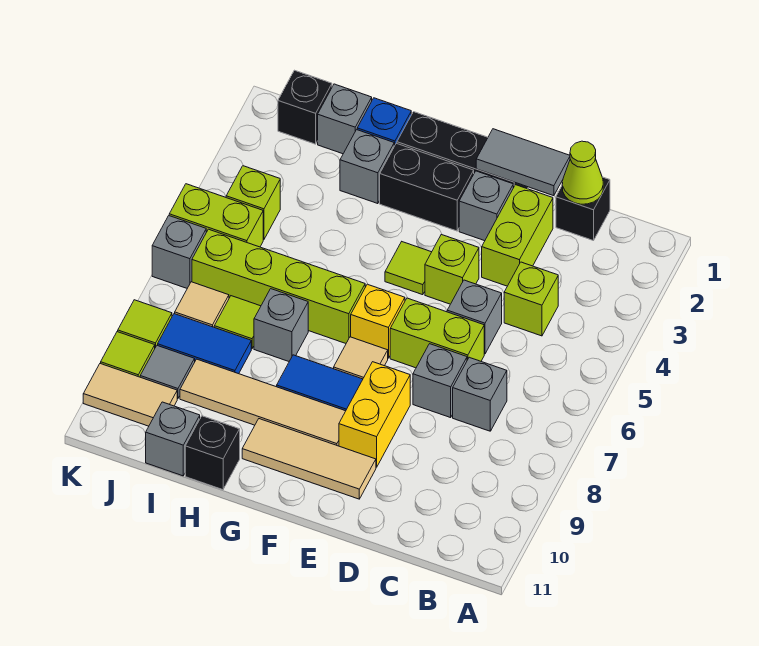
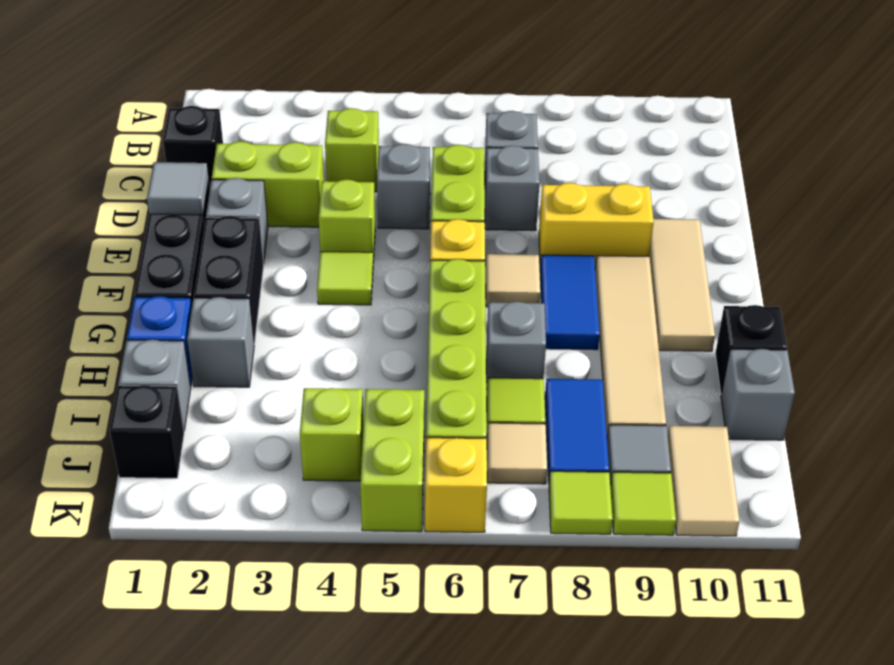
lime 1x1 cone [562,141,603,204] -> none
grey 1x2 tile [476,129,570,196] -> grey 1x1 tile [147,162,209,215]
grey 1x1 brick [152,216,206,288] -> yellow 1x1 brick [425,438,487,532]

